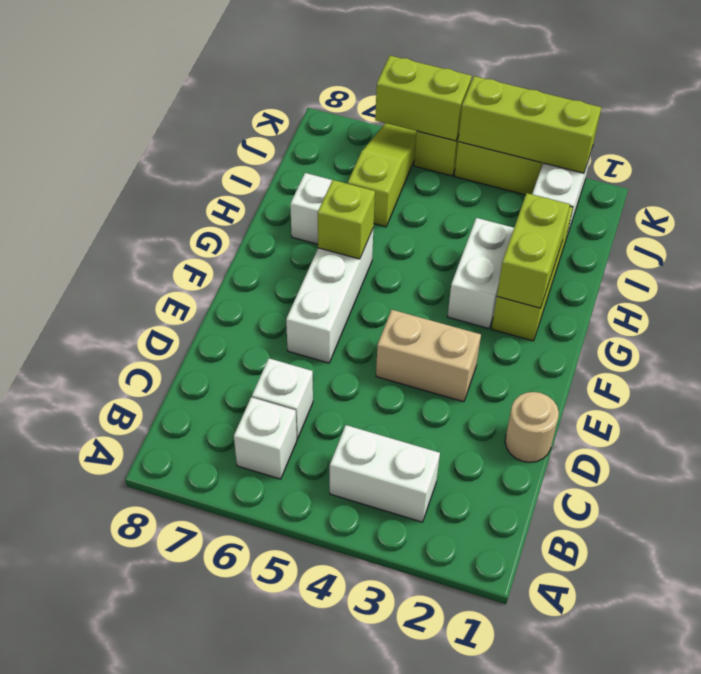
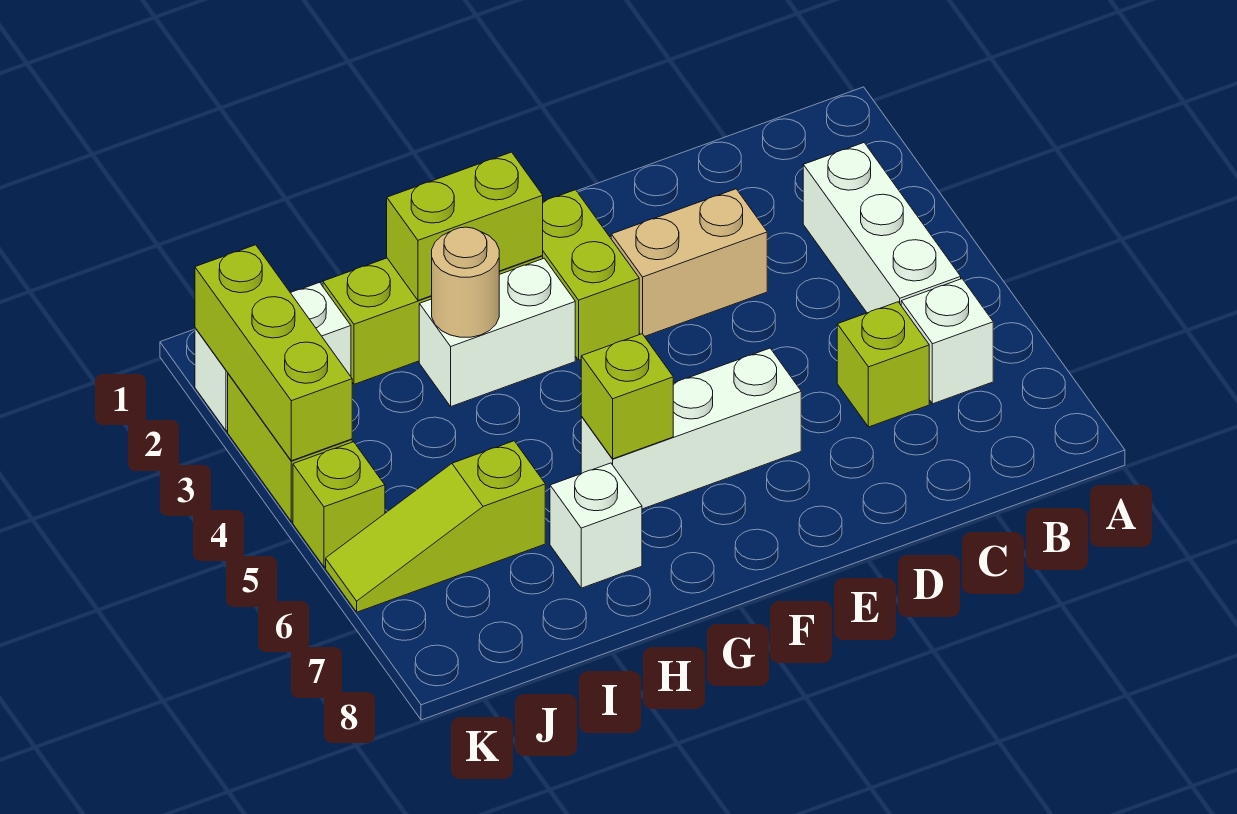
white 1x2 brick [330,425,440,522] -> white 1x3 brick [803,143,961,313]
white 1x1 brick [252,358,313,439] -> lime 1x1 brick [837,302,929,427]
tan 1x1 round brick [505,392,559,462] -> tan 1x1 round brick moved to [432,227,499,337]
tan 1x2 brick [376,310,481,402] -> tan 1x2 brick turned to [611,189,767,336]
lime 1x2 brick [375,56,472,141] -> lime 1x2 brick moved to [543,190,639,360]

